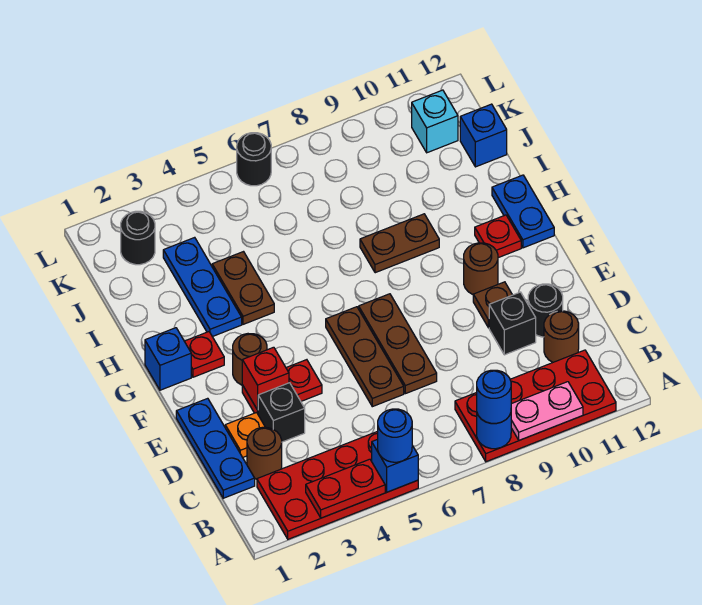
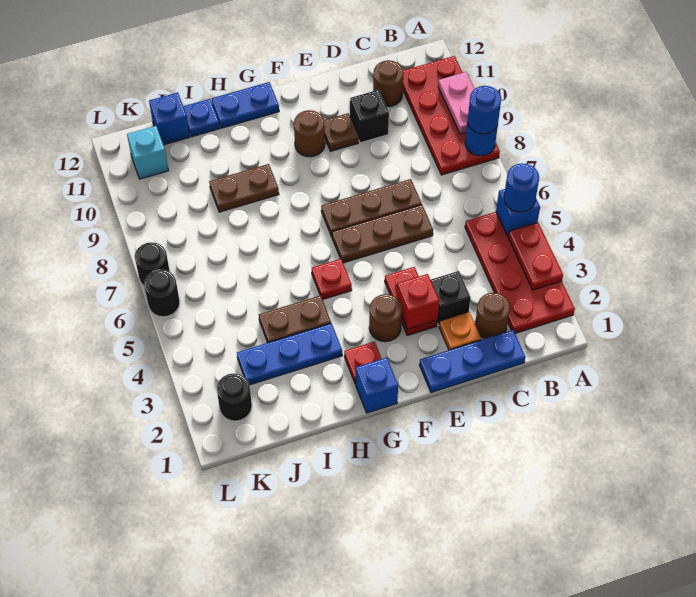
black 1x1 round brick [528,284,563,337] -> black 1x1 round brick moved to [135,242,170,286]
red 1x1 plate [475,215,521,258] -> red 1x1 plate moved to [312,259,352,300]
brown 1x2 plate [360,214,439,273] -> brown 1x2 plate turned to [209,164,279,212]
none -> blue 1x1 plate [183,99,220,137]

